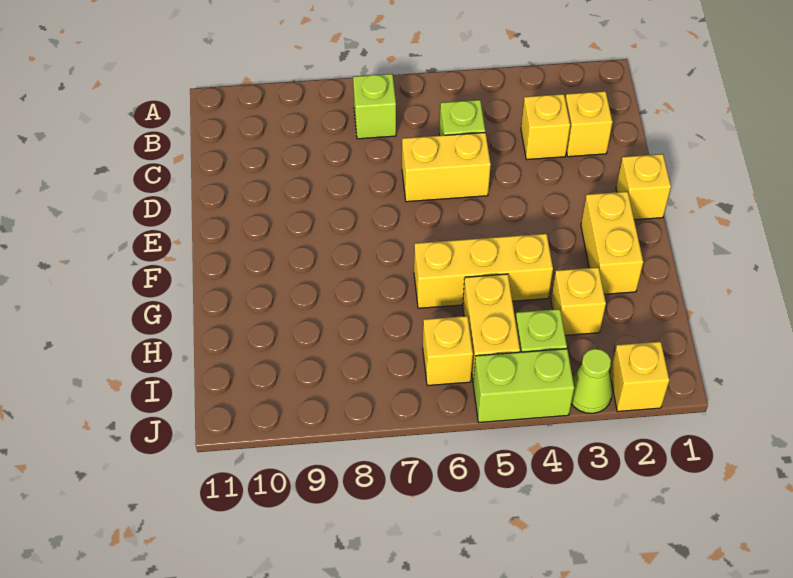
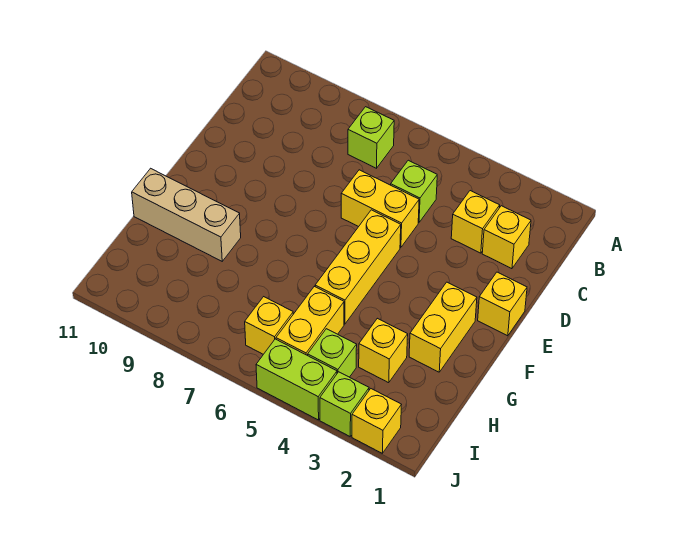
yellow 1x3 brick [414,234,553,308] -> yellow 1x3 brick turned to [315,210,401,324]
none -> tan 1x3 brick [132,168,241,261]
lime 1x1 cone [571,349,612,413] -> lime 1x1 brick [320,372,369,436]

